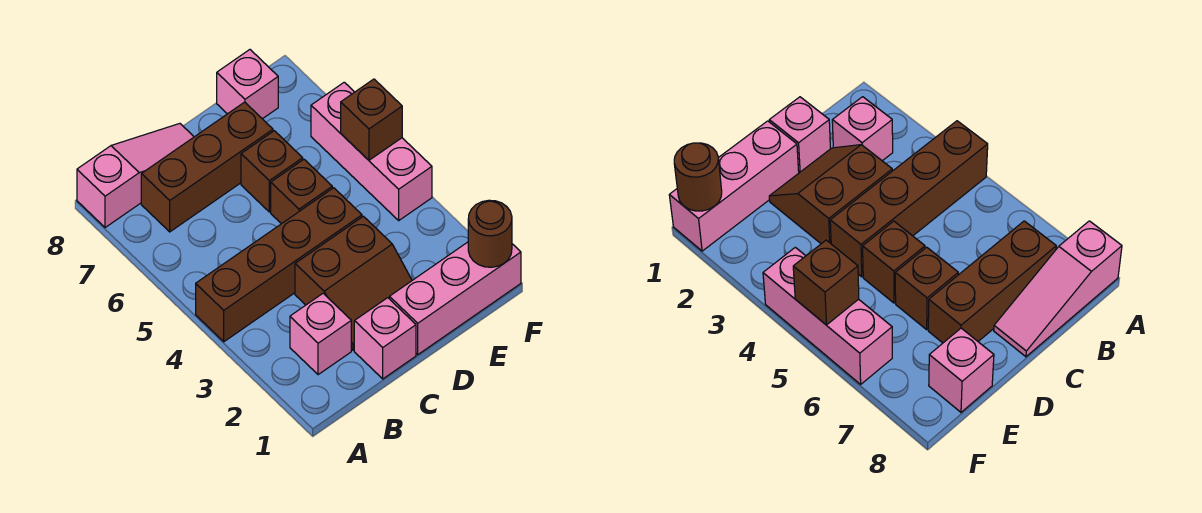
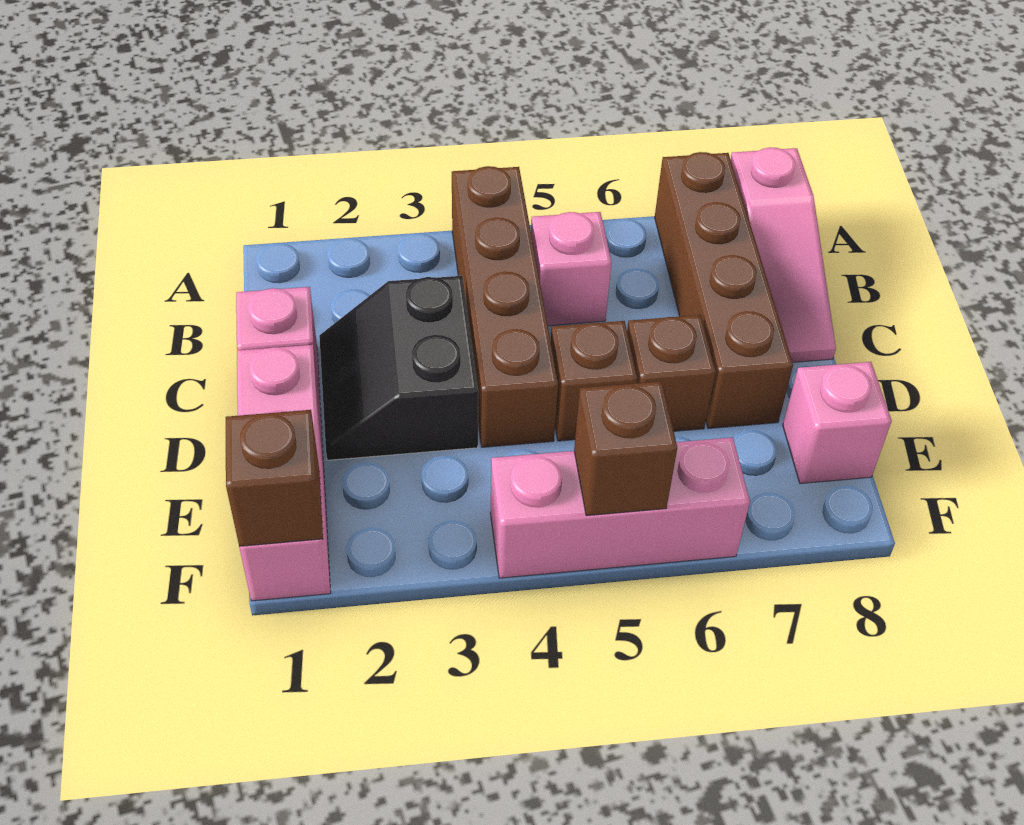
pink 1x1 brick [290,293,351,375] -> pink 1x1 brick moved to [531,212,612,326]
brown 1x3 brick [141,102,273,232] -> brown 1x4 brick [655,152,793,428]
brown 2x2 slope [295,216,412,350] -> black 2x2 slope [319,276,478,460]
brown 1x1 round brick [468,200,512,267] -> brown 1x1 brick [226,410,323,546]

